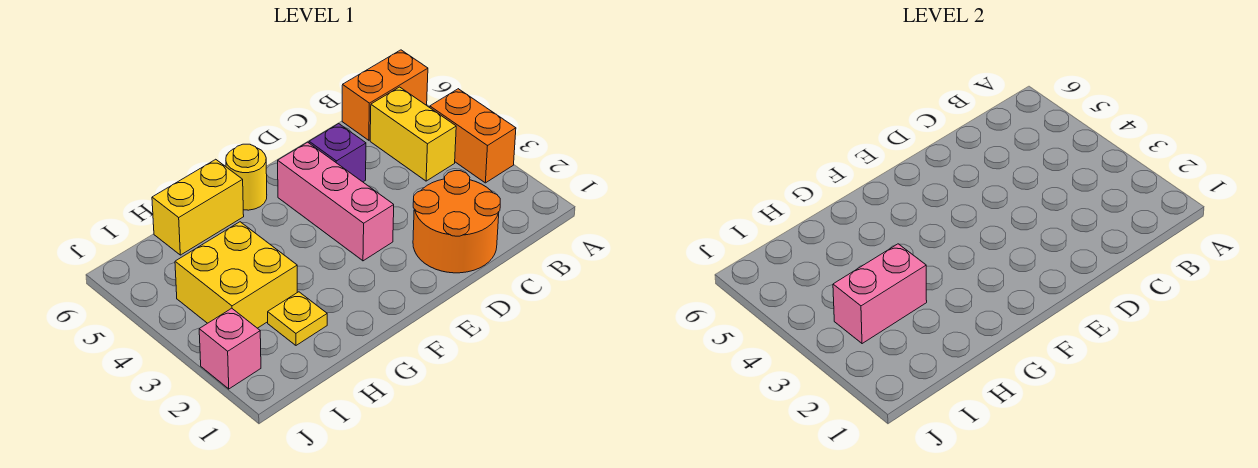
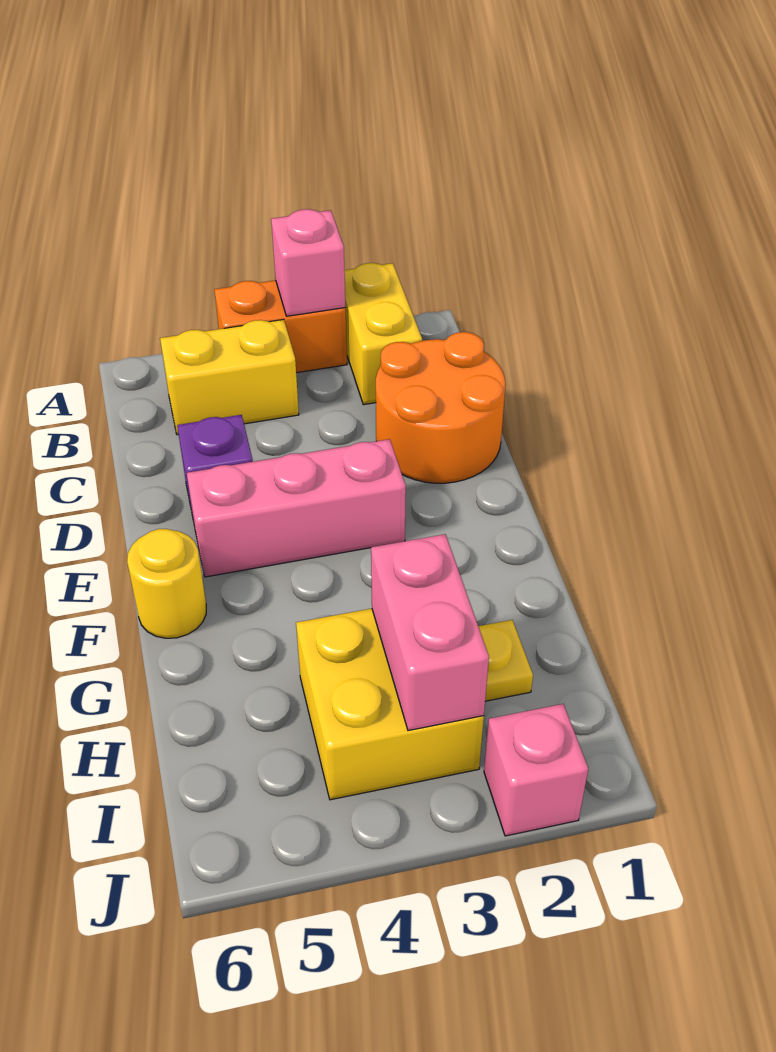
none -> pink 1x1 brick [271,209,346,316]
orange 1x2 brick [342,50,428,140] -> none
yellow 1x2 brick [152,159,244,255] -> yellow 1x2 brick moved to [344,263,422,405]

